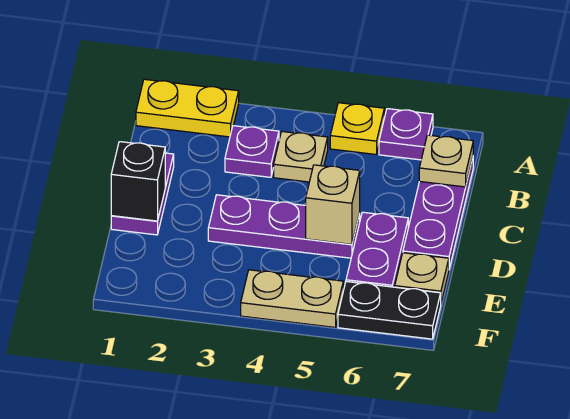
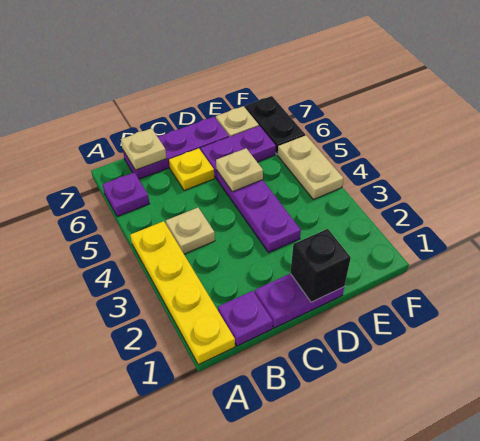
yellow 1x2 plate [136,79,239,137] -> yellow 1x4 plate [130,221,235,365]
yellow 1x1 plate [330,103,384,154] -> yellow 1x1 plate moved to [169,148,214,190]
purple 1x1 plate [225,126,279,177] -> purple 1x1 plate moved to [218,291,273,346]
tan 1x1 brick [306,165,360,244] -> tan 1x1 plate [216,148,263,192]

